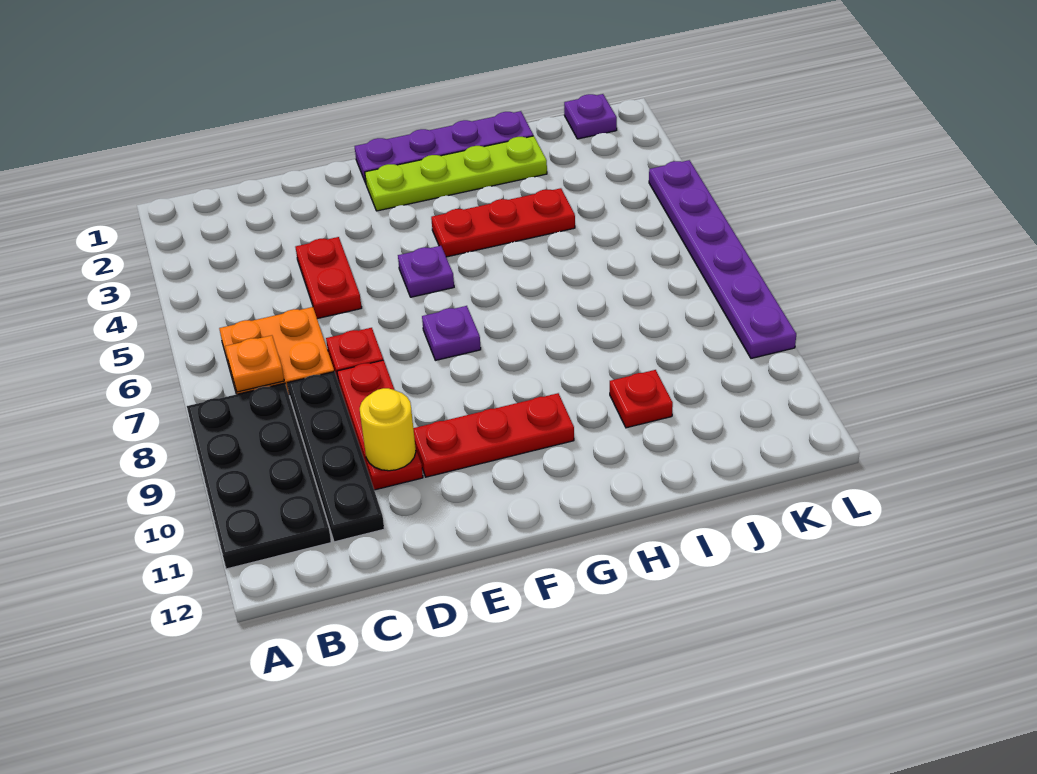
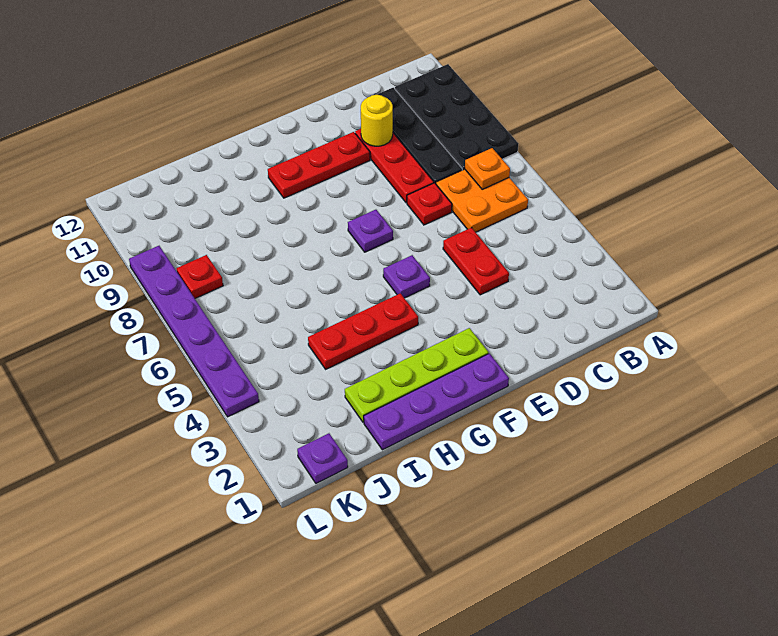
red 1x1 plate [610,370,673,428] -> red 1x1 plate moved to [177,255,223,298]

